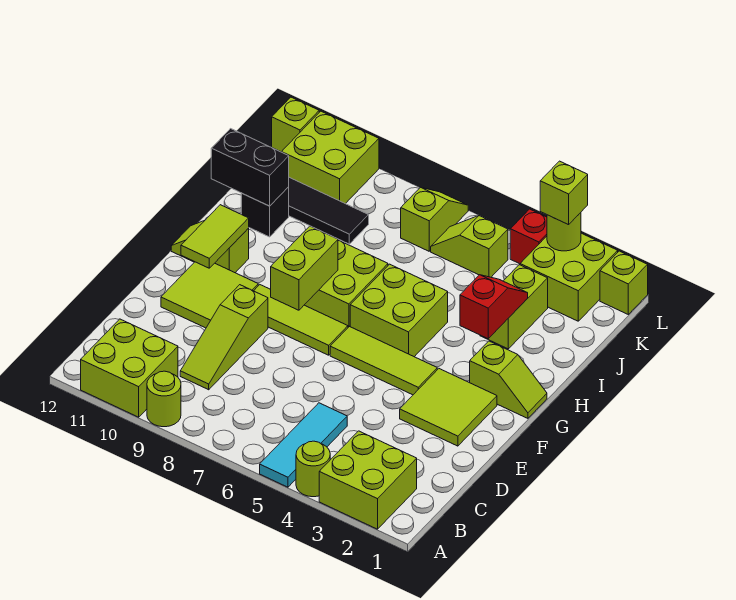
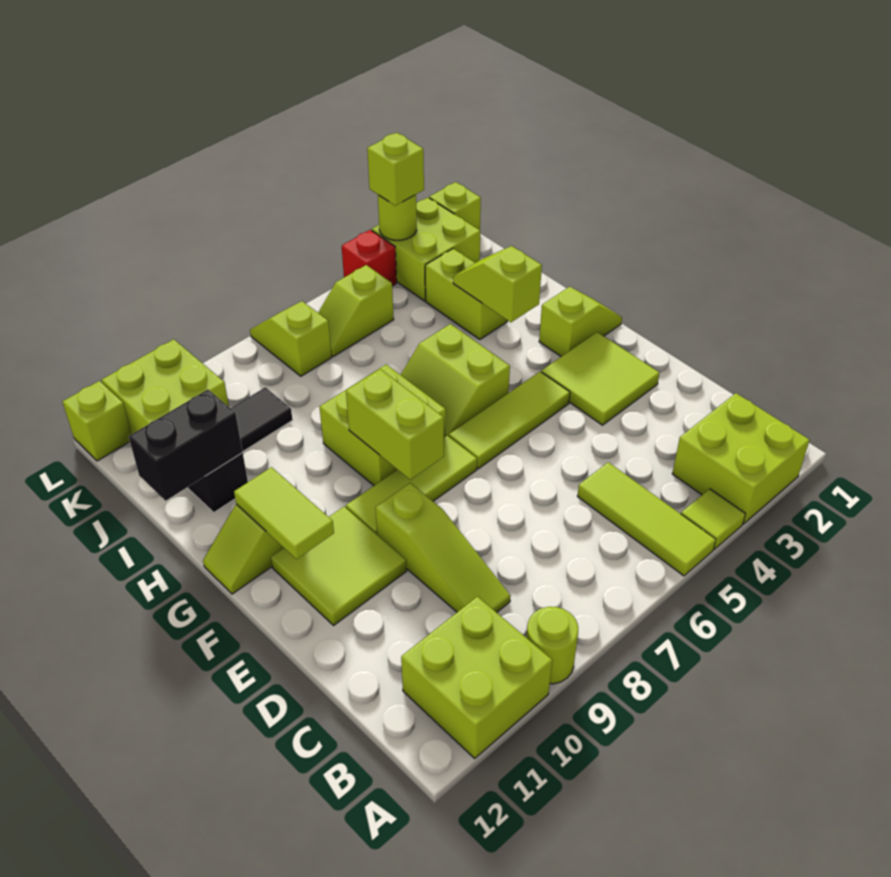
lime 1x1 round brick [296,441,330,497] -> lime 1x1 tile [681,489,745,549]
cyan 1x3 tile [260,403,347,487] -> lime 1x3 tile [577,462,716,576]
lime 2x2 brick [350,264,448,357] -> lime 2x2 slope [401,324,510,436]
red 1x2 slope [460,275,528,339] -> lime 1x2 slope [453,246,542,322]

